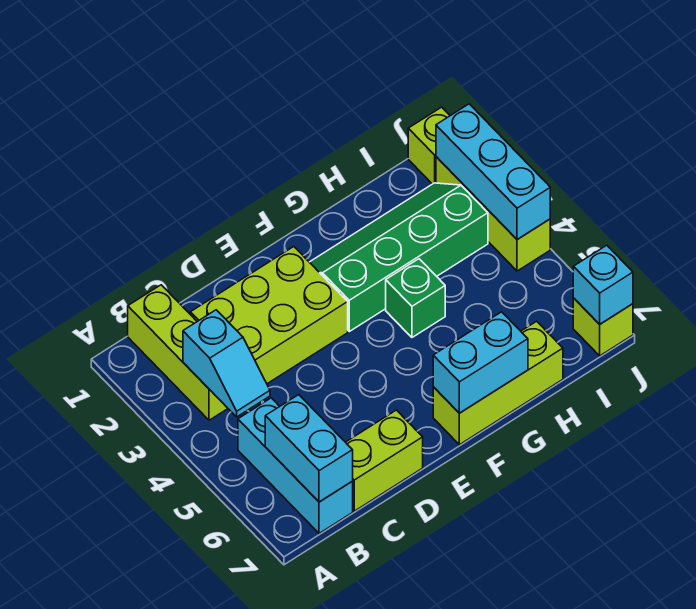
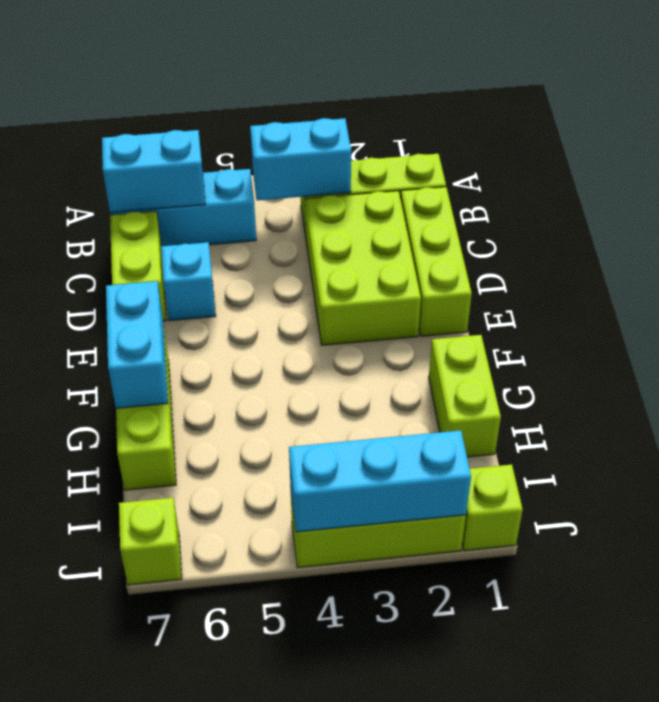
cyan 1x2 slope [183,310,270,417] -> cyan 1x2 brick [250,118,351,200]
none -> lime 1x3 brick [401,187,472,336]
green 2x4 slope [310,183,488,331] -> none
none -> lime 1x2 brick [429,335,501,457]
green 1x1 brick [386,259,445,337] -> none
cyan 1x1 brick [573,245,633,324] -> cyan 1x1 brick moved to [161,242,216,321]

